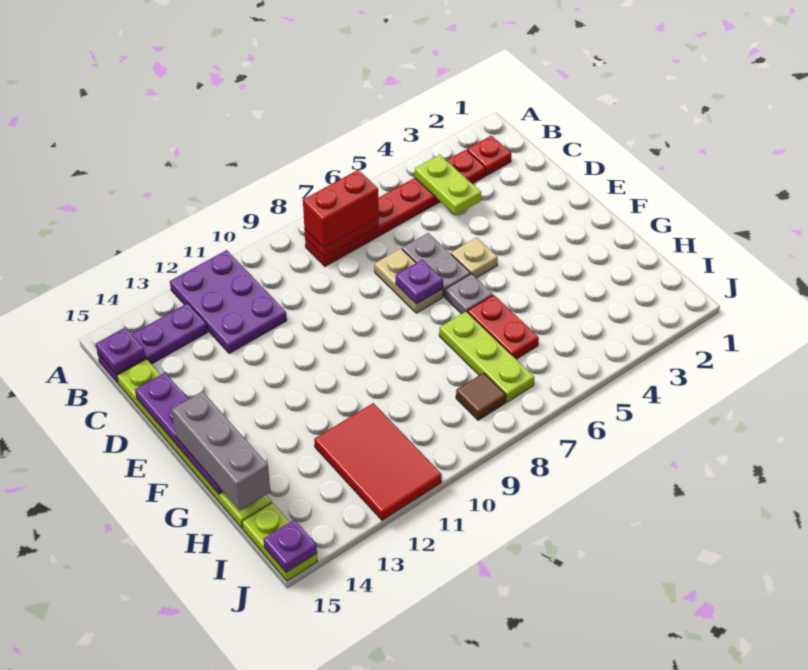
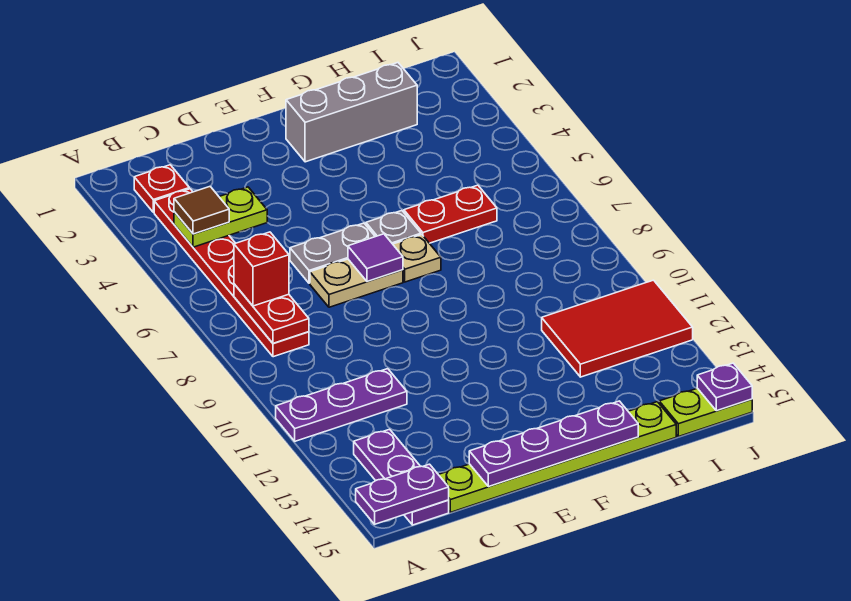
purple 2x3 plate [170,250,287,354] -> purple 1x3 plate [276,369,407,441]
red 1x2 brick [303,170,379,248] -> red 1x1 brick [234,232,289,306]
purple 1x1 plate [96,328,145,374] -> purple 1x2 plate [356,464,449,524]
tan 1x1 plate [451,238,498,278] -> tan 1x1 plate moved to [393,235,441,282]
purple 1x1 plate [396,260,443,304] -> purple 1x1 tile [348,234,403,282]
grey 1x3 brick [172,391,270,511] -> grey 1x3 brick moved to [286,63,417,162]
lime 1x3 plate [439,312,534,402] -> none
brown 1x1 tile [456,373,506,420] -> brown 1x1 tile moved to [174,187,229,234]

